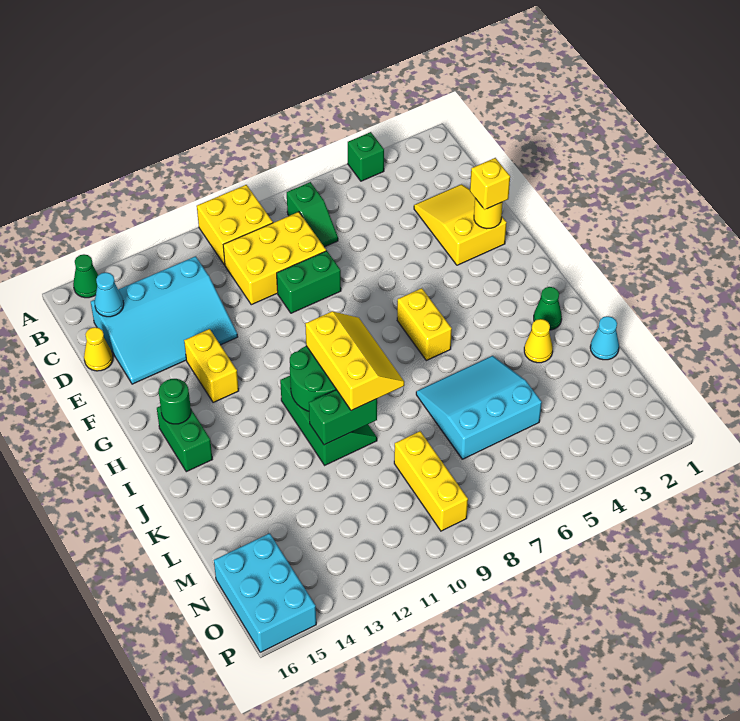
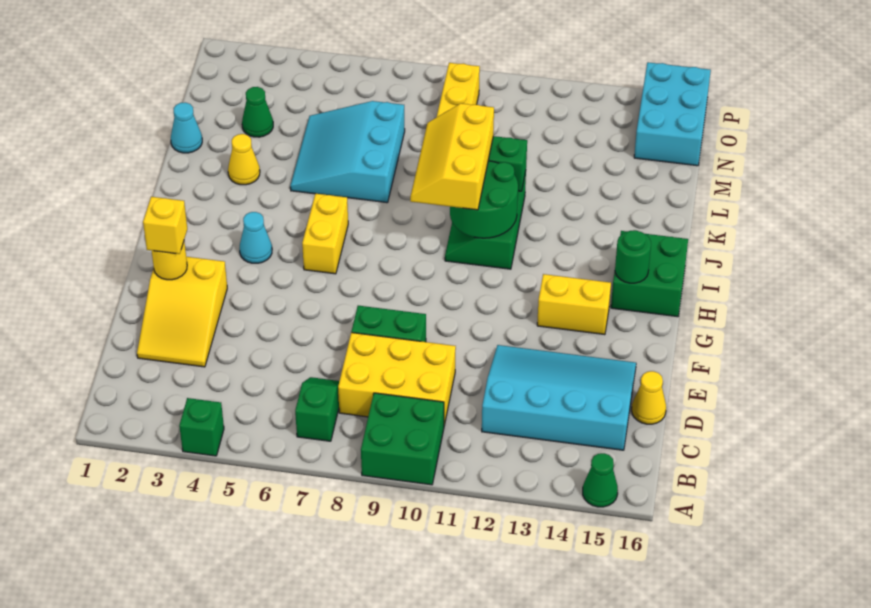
yellow 2x2 brick [197,185,273,265] -> green 2x2 brick [361,393,444,485]
cyan 1x1 cone [95,272,124,317] -> cyan 1x1 cone moved to [239,212,272,263]
yellow 1x2 brick [184,329,239,403] -> yellow 1x2 brick turned to [537,274,611,335]
green 1x2 brick [157,406,212,472] -> green 2x2 brick [611,231,688,317]
green 1x1 cone [534,287,562,330] -> green 1x1 cone moved to [242,87,273,137]
cyan 3x3 slope [416,356,542,459] -> cyan 3x3 slope turned to [290,101,405,203]

